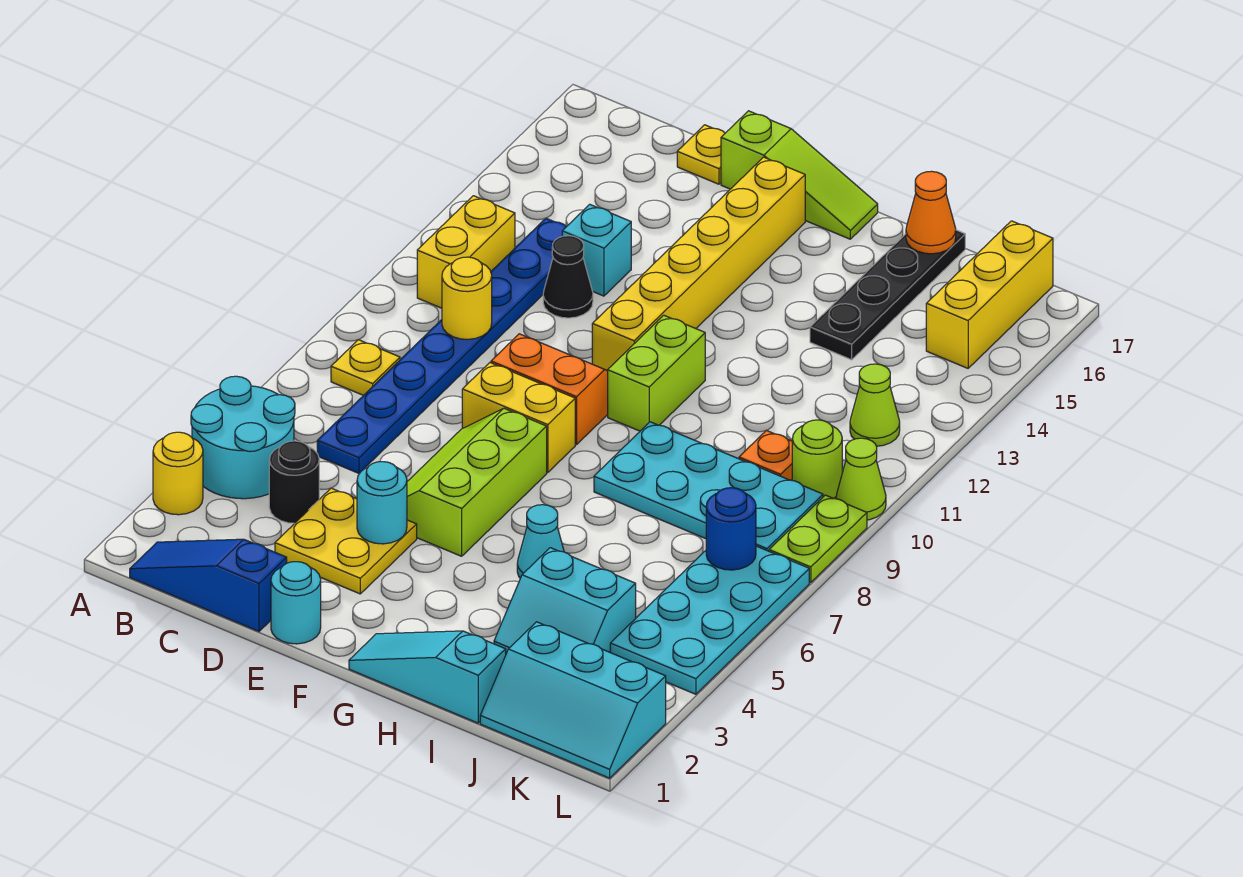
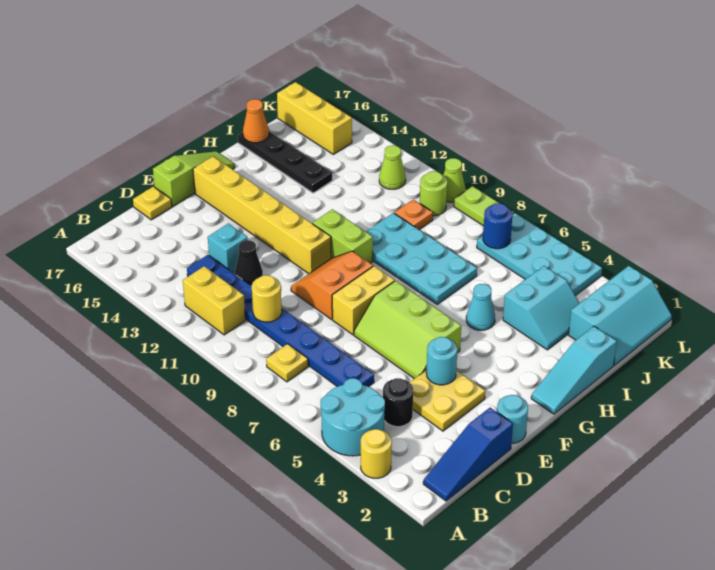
cyan 2x4 plate [594,422,823,551] -> cyan 2x4 plate turned to [366,213,477,304]

